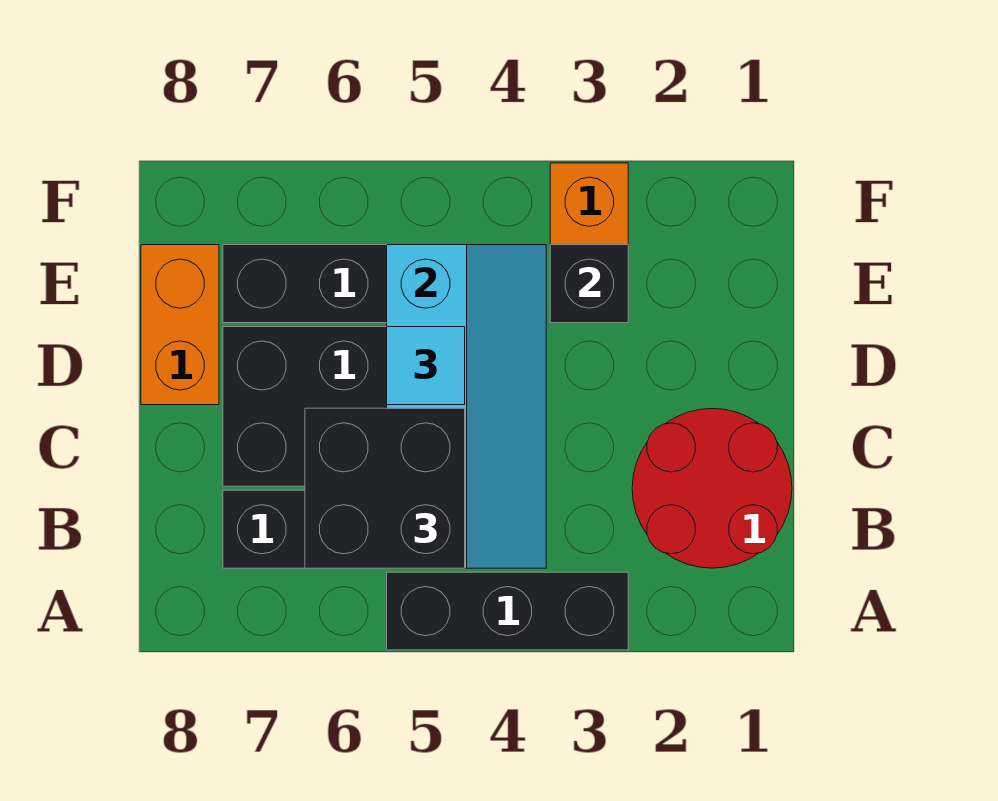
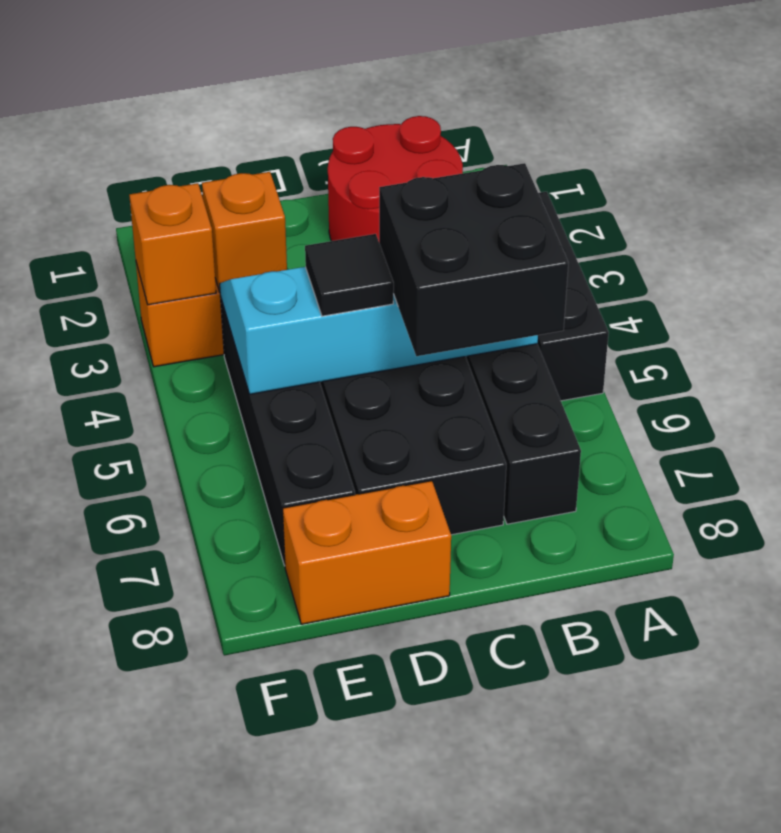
cyan 1x1 tile [387,327,465,405] -> black 1x1 tile [305,234,394,316]
black 1x1 brick [550,245,628,323] -> orange 1x1 brick [202,172,287,292]
none -> orange 1x1 brick [129,183,216,305]

